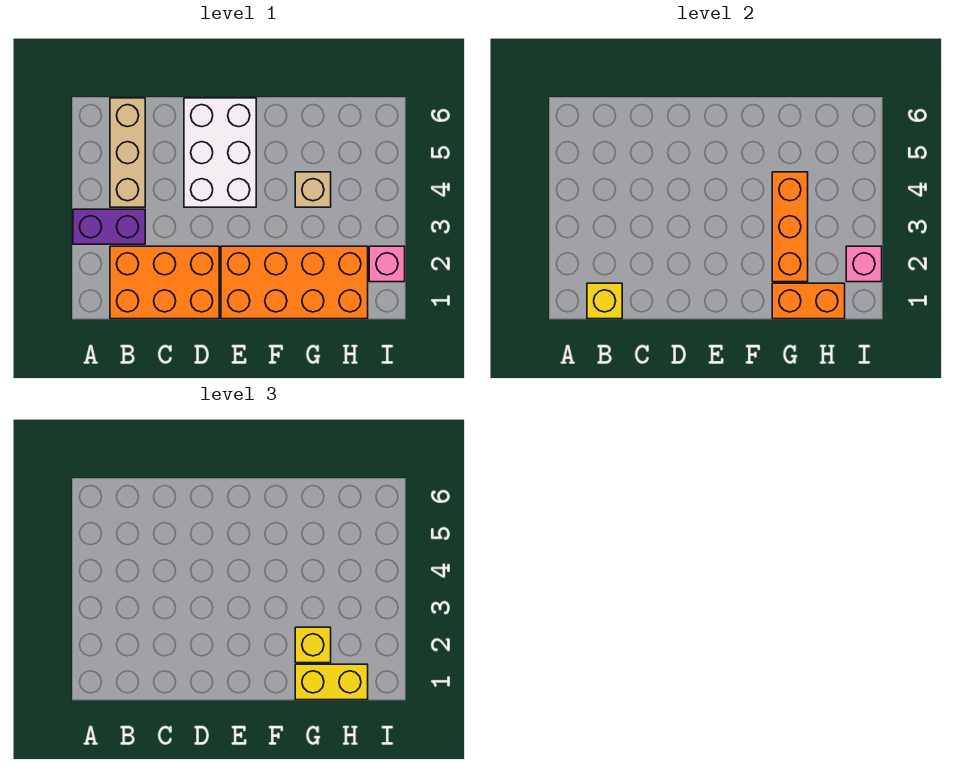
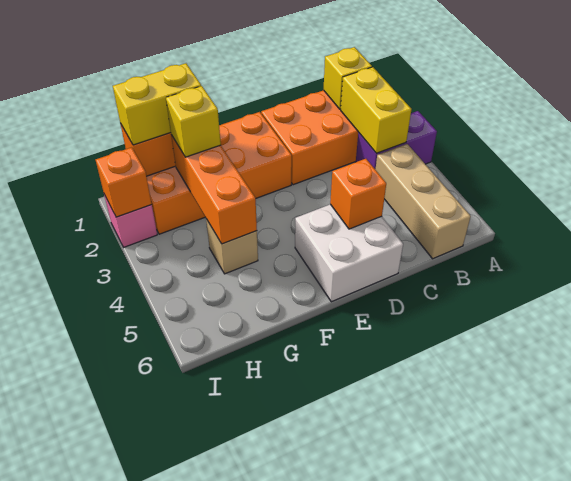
none -> yellow 1x2 brick [341,67,411,153]
white 2x3 brick [184,98,256,207] -> white 2x2 brick [295,204,403,302]
none -> orange 1x1 brick [330,159,386,229]
pink 1x1 brick [846,246,882,282] -> orange 1x1 brick [96,147,152,217]

